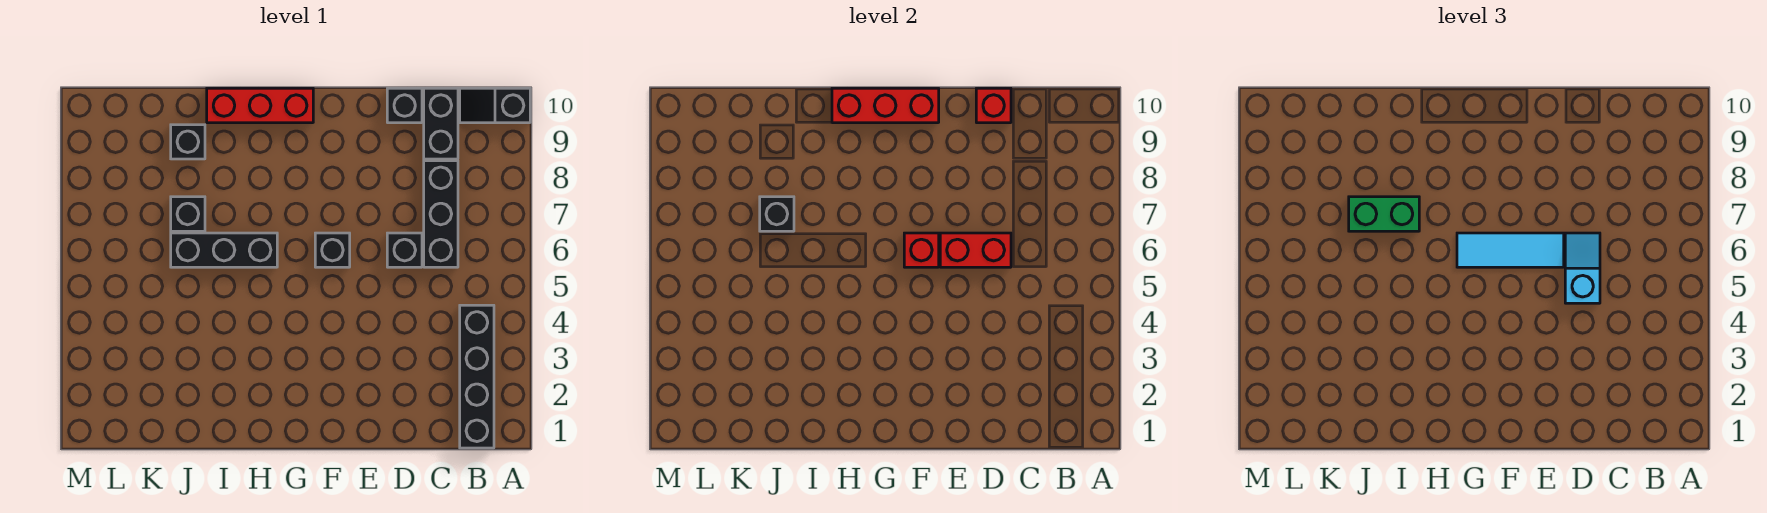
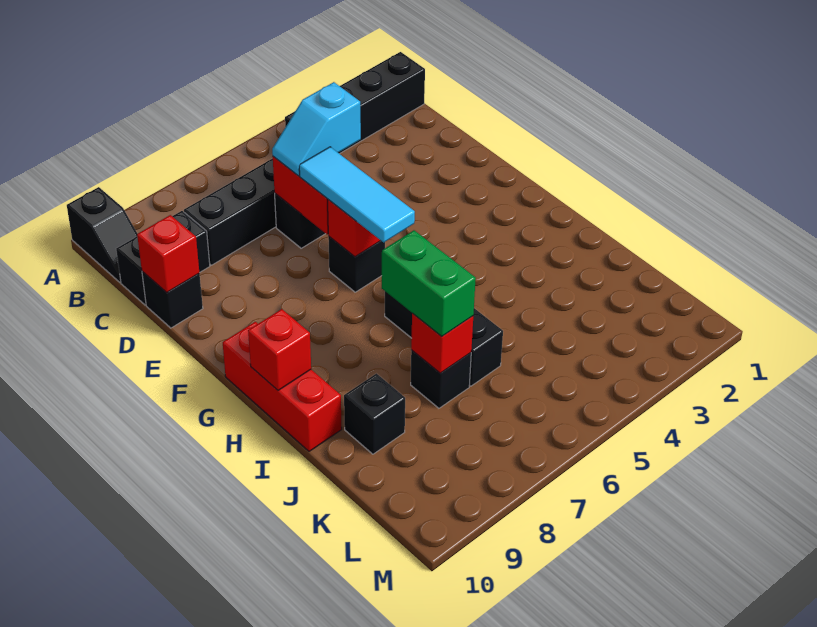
red 1x3 brick [832,88,939,123] -> red 1x1 brick [248,309,311,390]
black 1x1 brick [760,197,794,231] -> red 1x1 brick [411,313,473,373]

